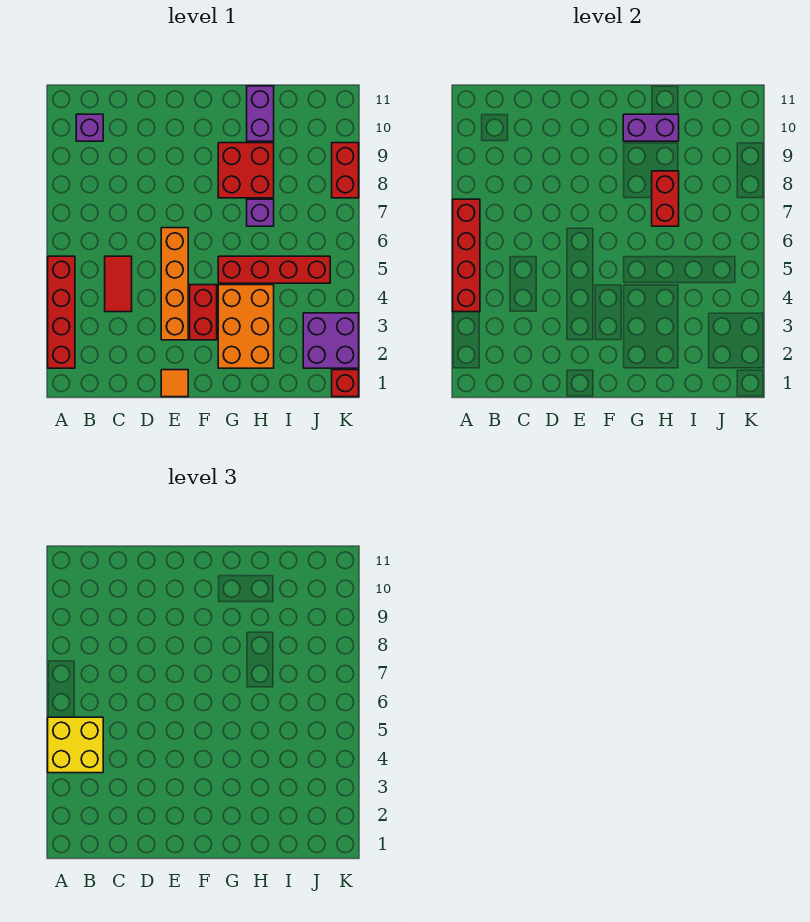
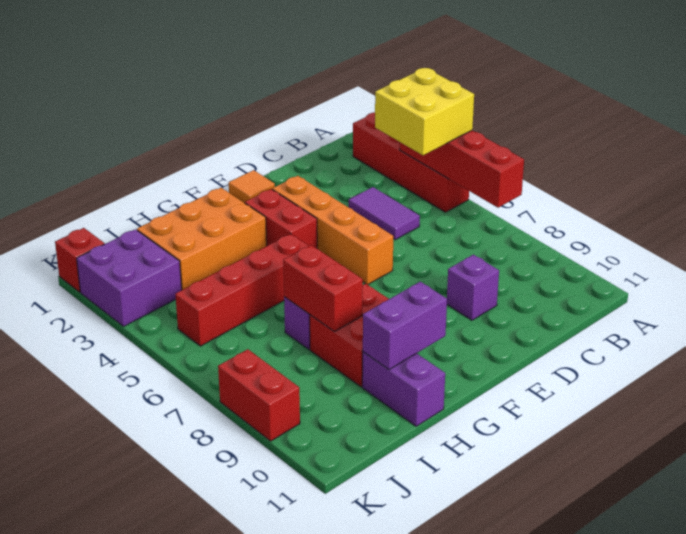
purple 1x1 brick [76,114,103,141] -> purple 1x1 brick moved to [447,255,499,320]
red 1x2 tile [105,256,132,312] -> purple 1x2 tile [349,187,420,240]
orange 2x3 brick [218,285,274,368] -> orange 2x3 brick turned to [137,188,267,290]

